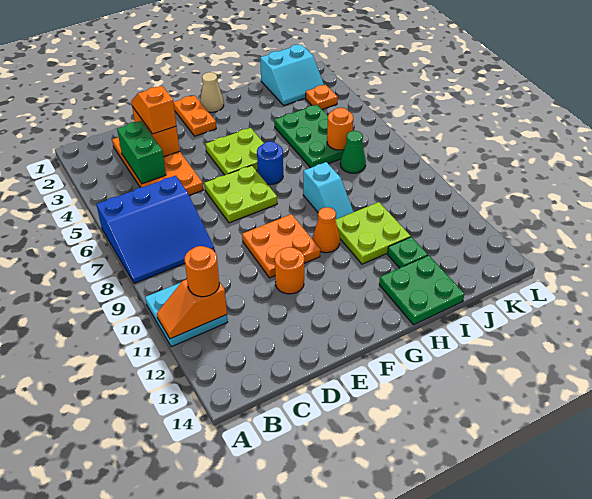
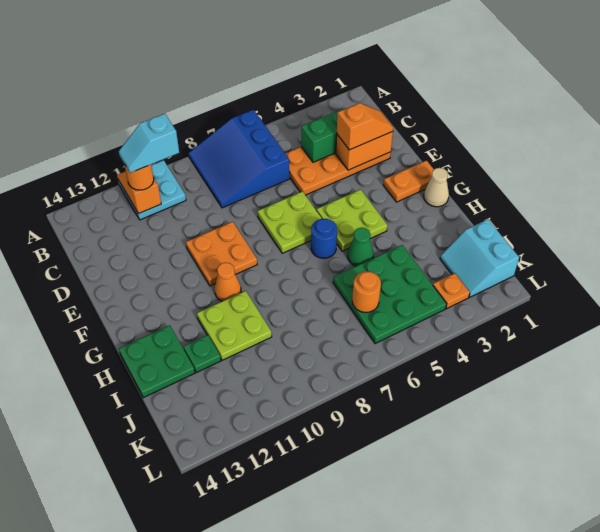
orange 1x1 round brick [275,247,304,294] -> none
cyan 1x2 slope [303,162,353,220] -> cyan 1x2 slope moved to [119,114,179,173]
green 2x3 plate [274,105,344,168] -> green 3x3 plate [333,245,446,344]
green 1x1 cone [340,131,366,173] -> green 1x1 cone moved to [348,228,373,266]

